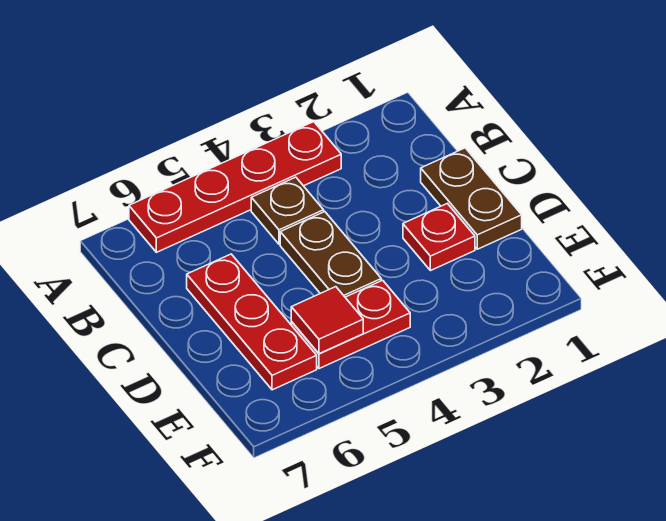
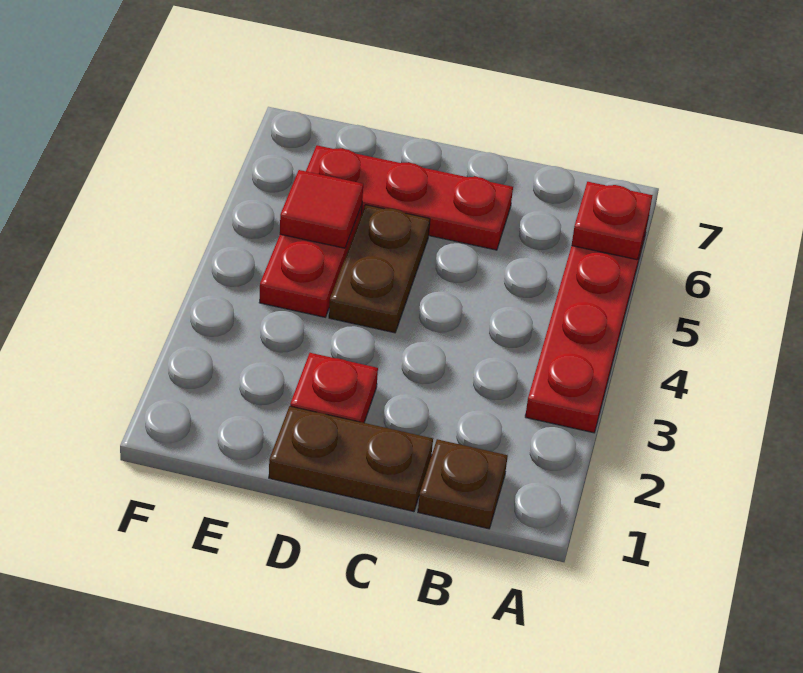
none -> red 1x1 plate [572,182,653,260]
brown 1x1 plate [251,177,324,244] -> brown 1x1 plate moved to [418,439,508,529]
brown 1x2 plate [280,212,381,297] -> brown 1x2 plate turned to [329,205,430,333]

